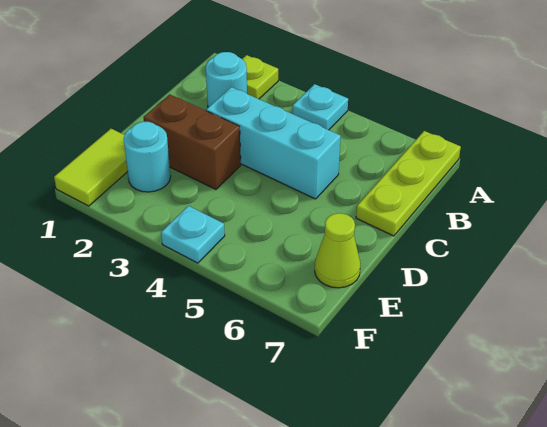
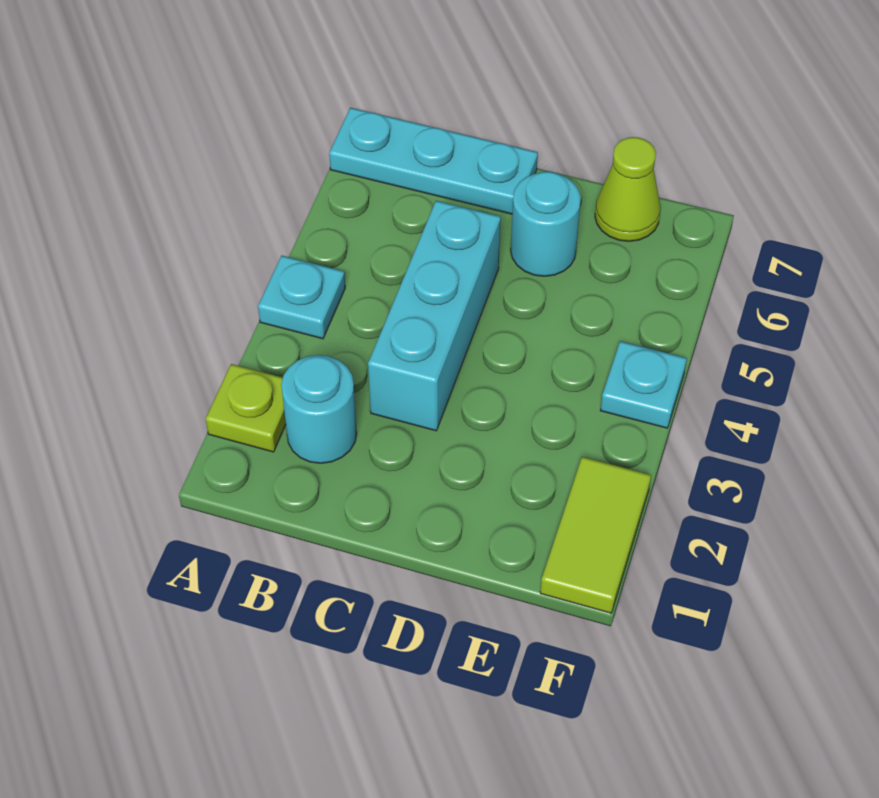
lime 1x3 plate [356,131,461,236] -> cyan 1x3 plate [329,108,538,214]
brown 1x2 brick [143,94,241,189] -> none
lime 1x2 tile [54,129,128,206] -> lime 1x2 tile turned to [540,457,651,613]
cyan 1x1 round brick [124,122,171,192] -> cyan 1x1 round brick moved to [511,172,581,276]

